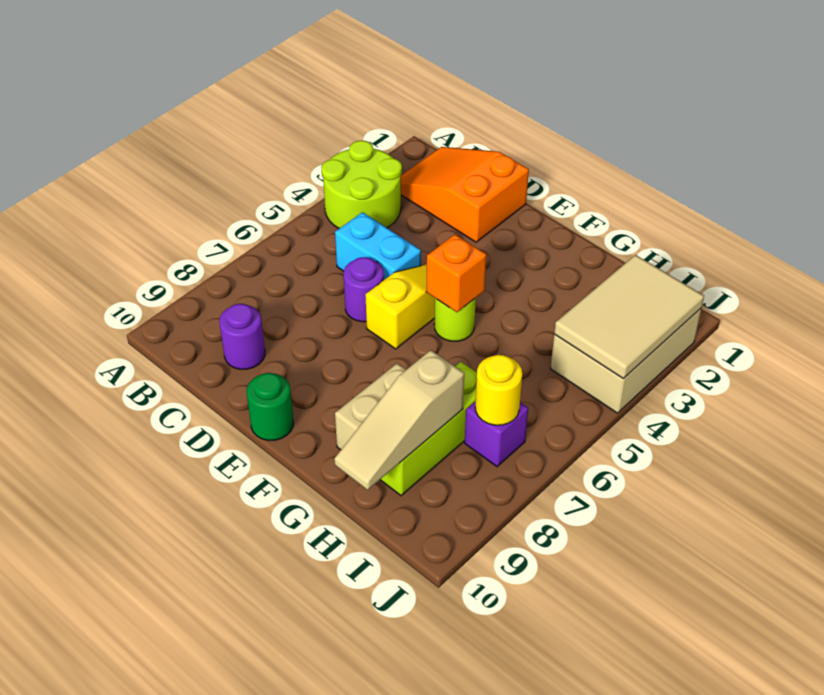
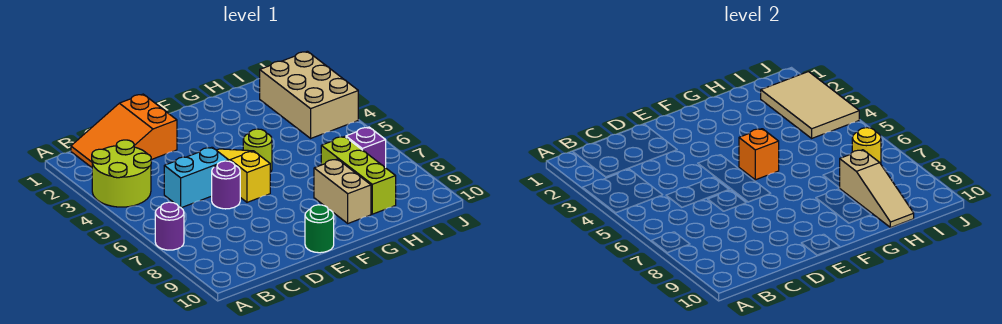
purple 1x1 round brick [219,304,265,369] -> purple 1x1 round brick moved to [155,202,184,250]

